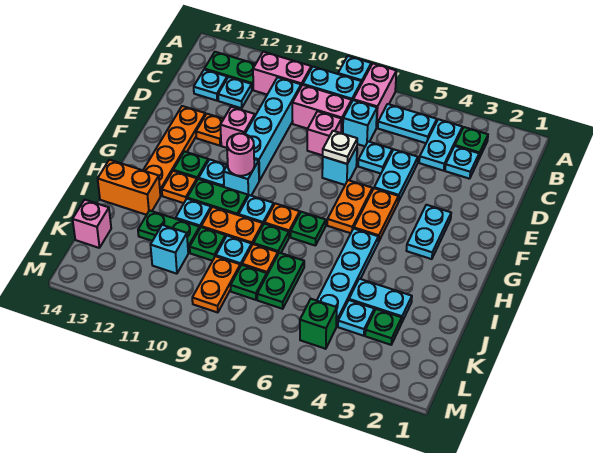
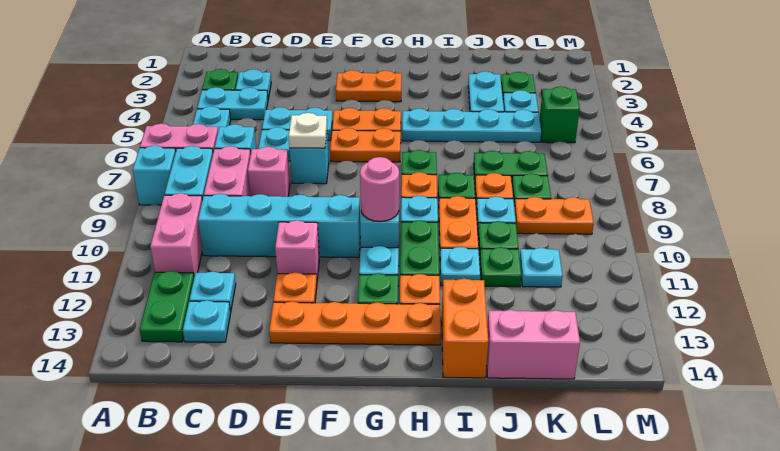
cyan 1x2 plate [406,205,451,259] -> orange 1x2 plate [336,70,402,102]
green 1x2 plate [138,210,200,253] -> green 1x1 plate [480,247,521,287]
cyan 1x1 brick [151,225,188,274] -> cyan 1x1 plate [520,248,563,287]
pink 1x1 brick [73,200,111,248] -> pink 1x2 brick [487,310,580,379]

